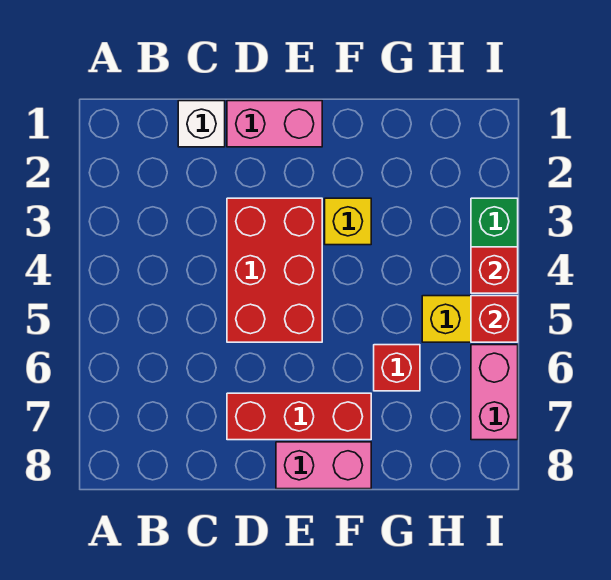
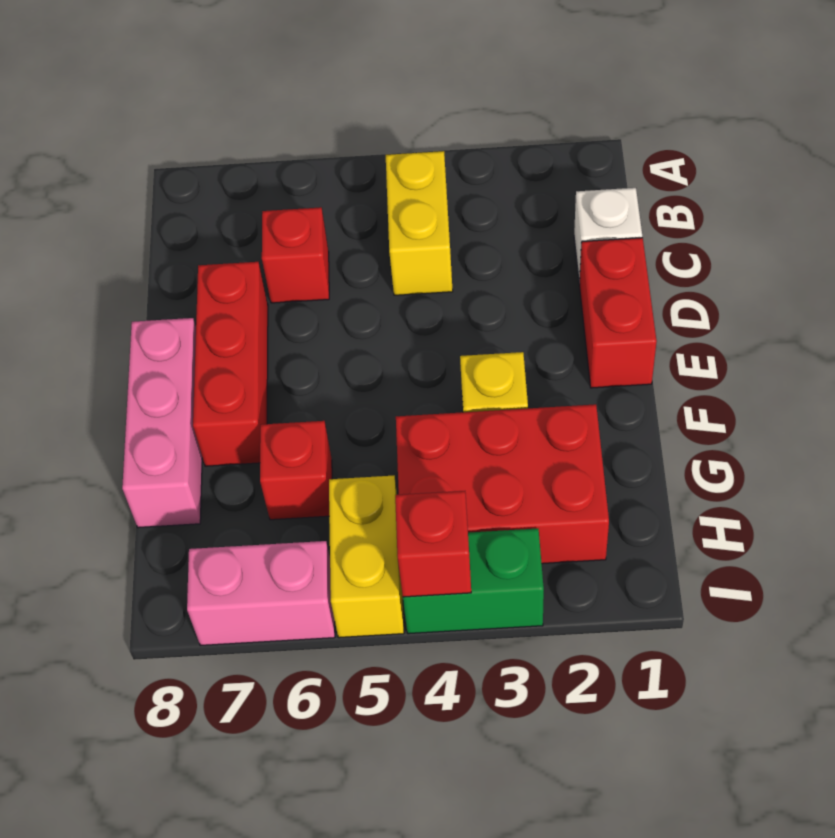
none -> yellow 1x2 brick [386,151,453,295]
pink 1x2 brick [227,101,322,147] -> red 1x2 brick [579,238,657,388]
red 2x3 brick [227,198,322,342] -> red 2x3 brick moved to [396,404,609,564]
pink 1x2 brick [276,442,371,489] -> pink 1x3 brick [122,318,202,528]
red 1x1 brick [471,296,518,342] -> red 1x1 brick moved to [262,207,329,303]

